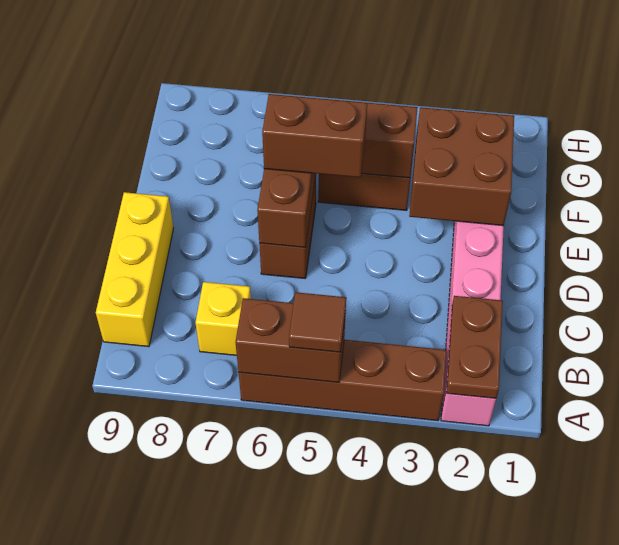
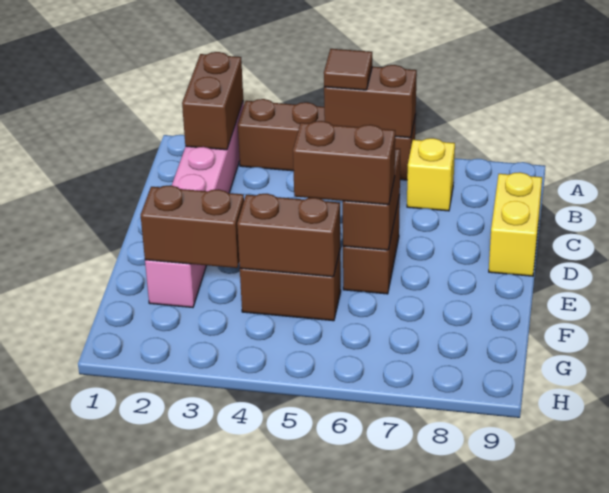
brown 1x2 plate [446,296,503,398] -> brown 1x2 brick [182,52,243,150]
yellow 1x3 brick [96,192,174,347] -> yellow 1x2 brick [489,172,542,276]
brown 2x2 brick [409,107,514,226] -> brown 1x2 brick [141,185,244,268]

